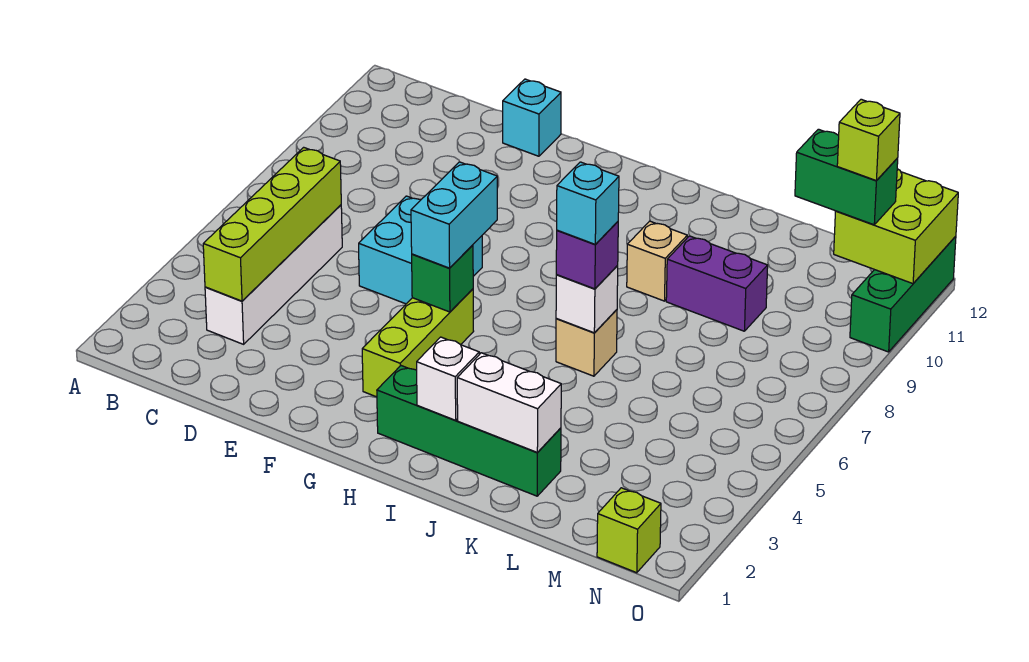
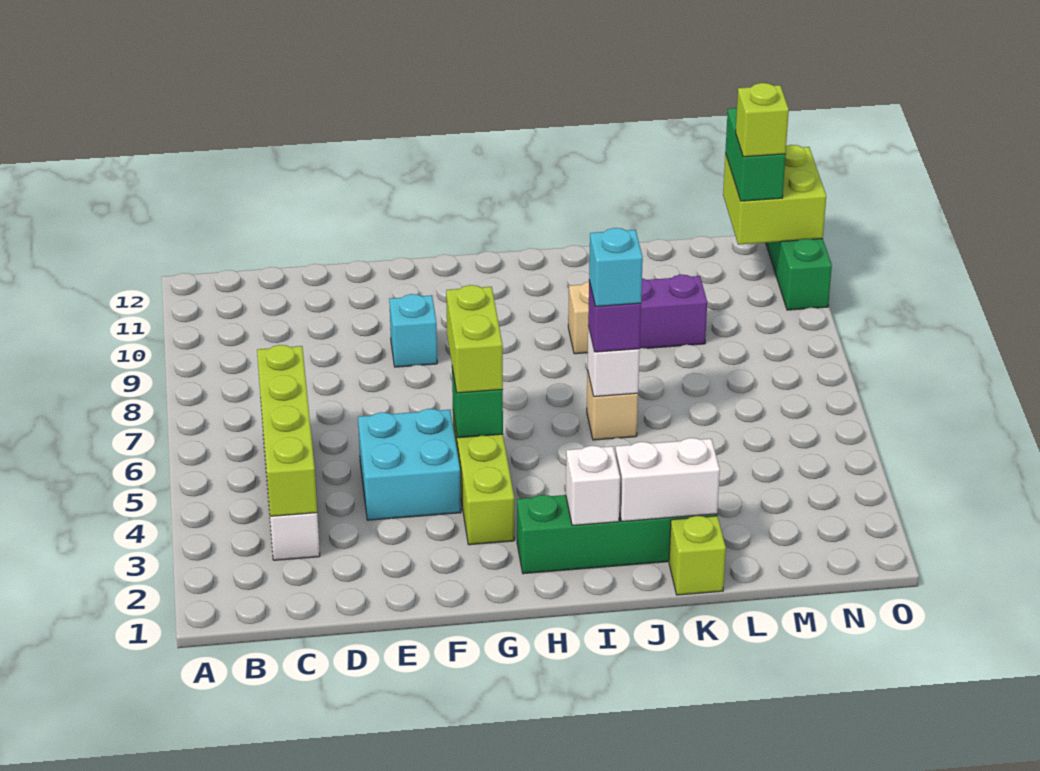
cyan 2x2 brick [359,196,482,304] -> cyan 2x2 brick moved to [358,409,461,520]
cyan 1x1 brick [503,79,561,156] -> cyan 1x1 brick moved to [389,294,437,367]
cyan 1x2 brick [411,162,497,268] -> lime 1x2 brick [446,285,503,393]
green 1x2 brick [795,129,898,225] -> green 1x2 brick turned to [725,108,786,201]
lime 1x1 brick [597,488,661,573] -> lime 1x1 brick moved to [669,516,726,595]

